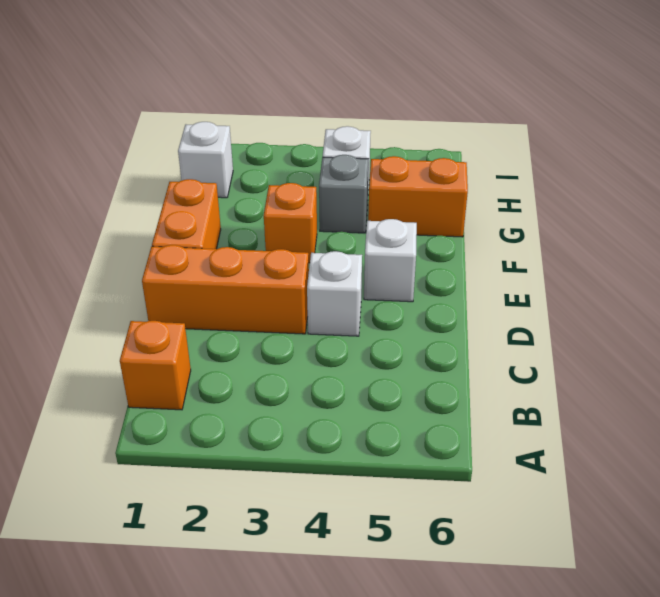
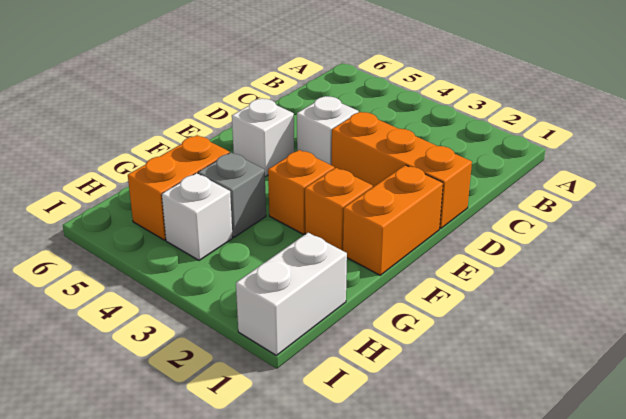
orange 1x1 brick [120,321,191,410] -> orange 1x1 brick moved to [305,168,373,251]
orange 1x2 brick [368,156,468,237] -> orange 1x2 brick turned to [128,135,229,240]
white 1x1 brick [178,122,233,198] -> white 1x2 brick [236,233,347,355]

